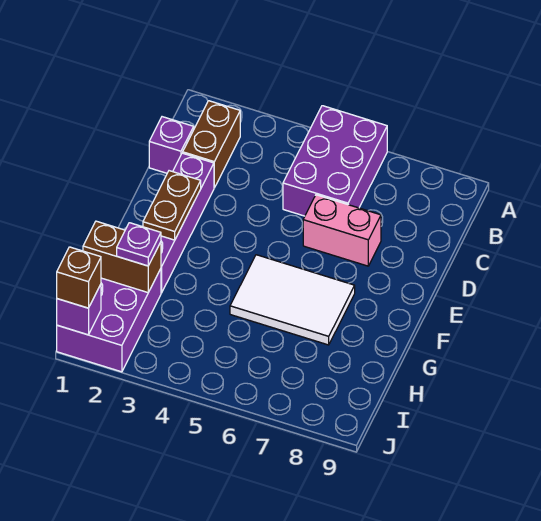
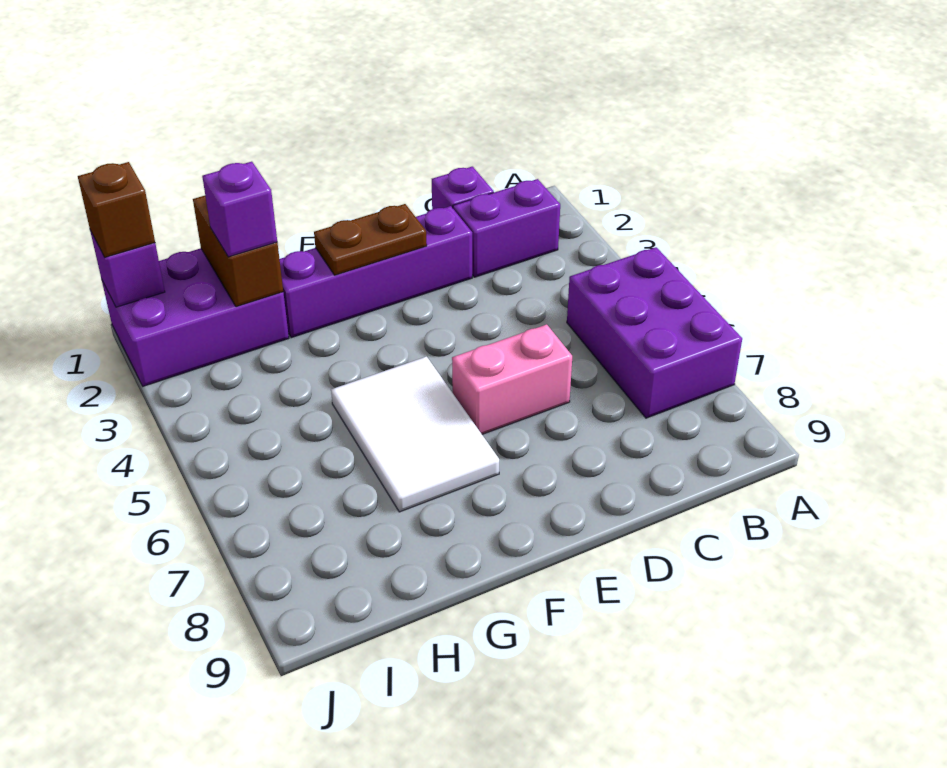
purple 2x3 brick [283,106,387,216] -> purple 2x3 brick turned to [567,247,742,418]
brown 1x2 brick [183,101,240,188] -> purple 1x2 brick [453,179,560,277]
pink 1x2 brick [303,195,381,266] -> pink 1x2 brick turned to [452,324,572,434]
purple 1x1 plate [117,223,161,266] -> purple 1x1 brick [202,162,277,257]

